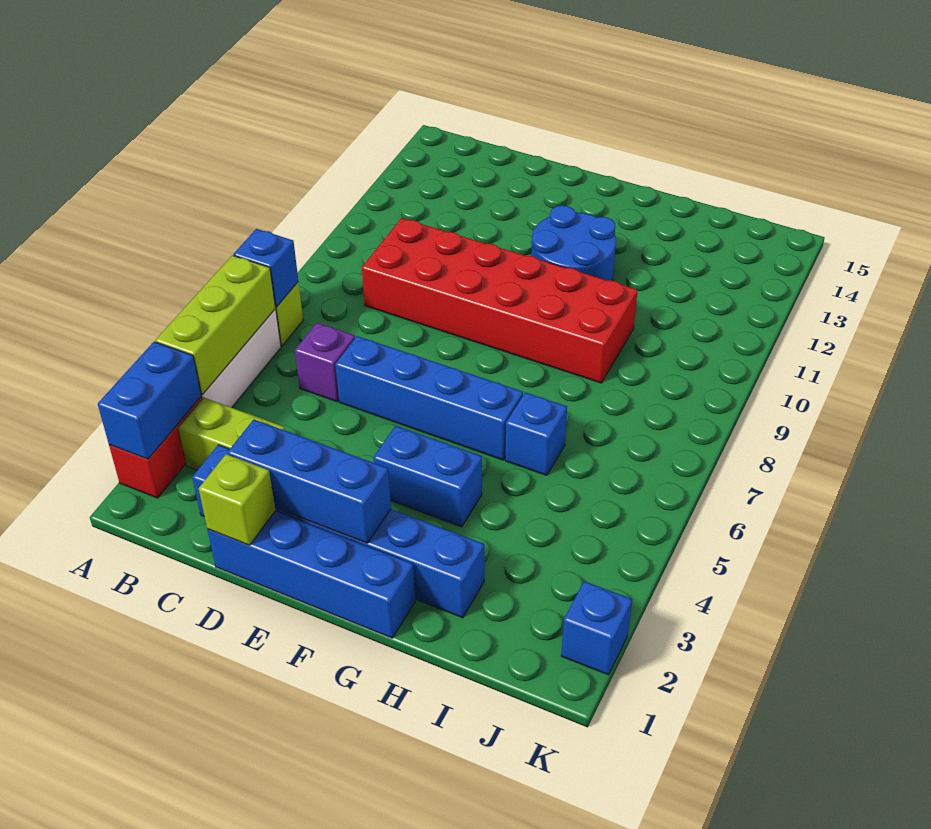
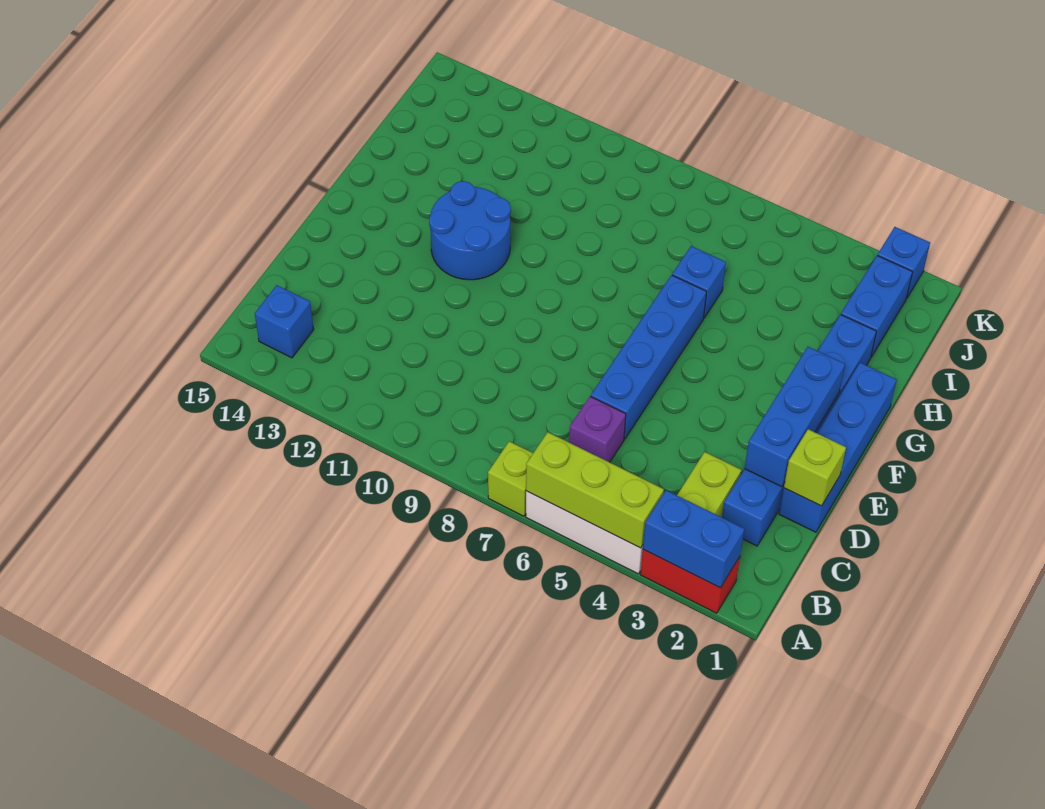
blue 1x1 brick [233,229,298,307] -> blue 1x1 brick moved to [255,285,314,358]
red 2x6 brick [362,218,638,383] -> none
blue 1x2 brick [373,426,482,527] -> blue 1x2 brick moved to [841,256,912,357]

